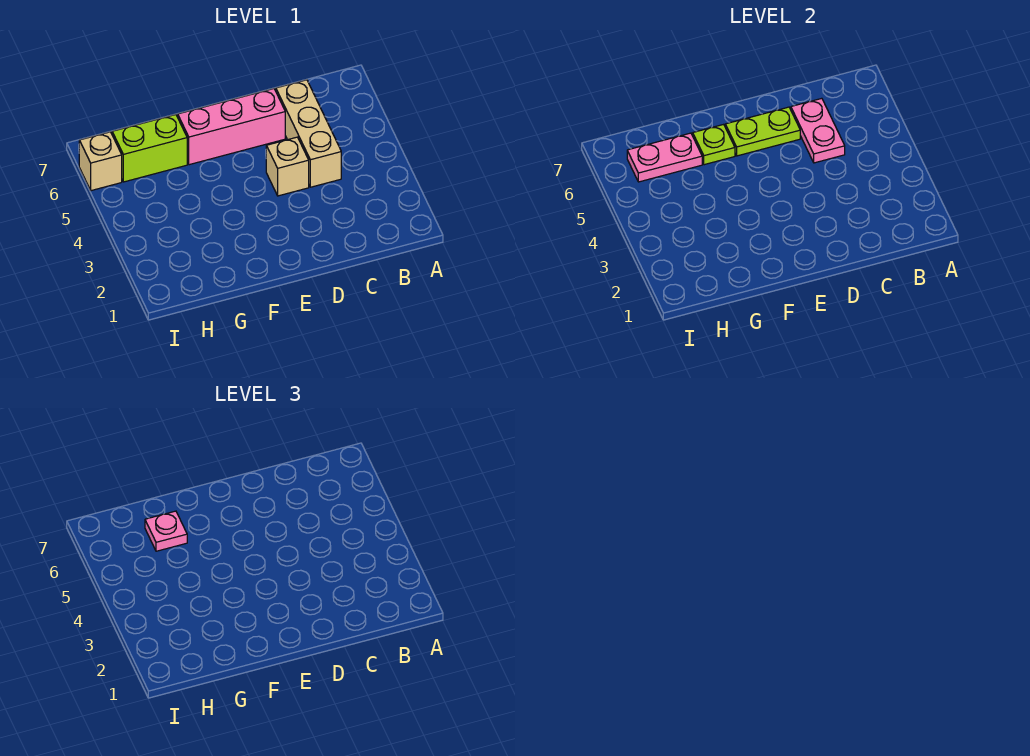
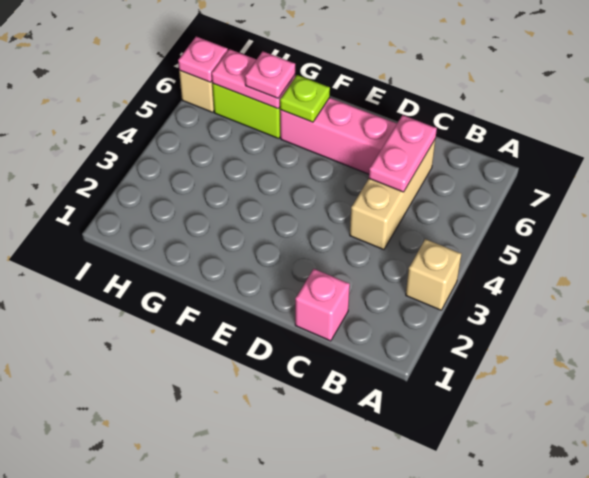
none -> pink 1x1 brick [295,269,350,341]
tan 1x1 brick [266,137,309,196] -> tan 1x1 brick moved to [406,239,461,310]
lime 1x2 plate [725,107,800,156] -> none
none -> pink 1x1 plate [178,37,228,82]

